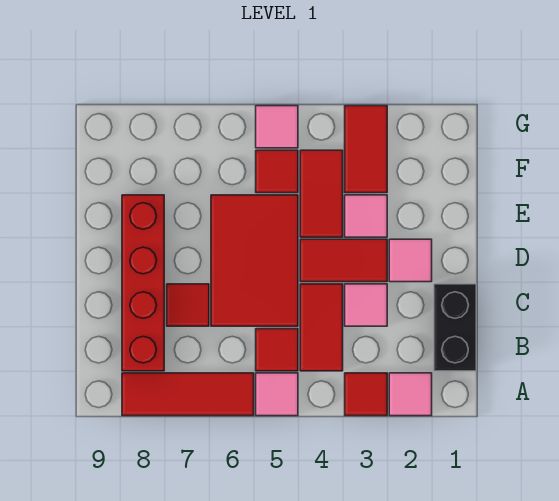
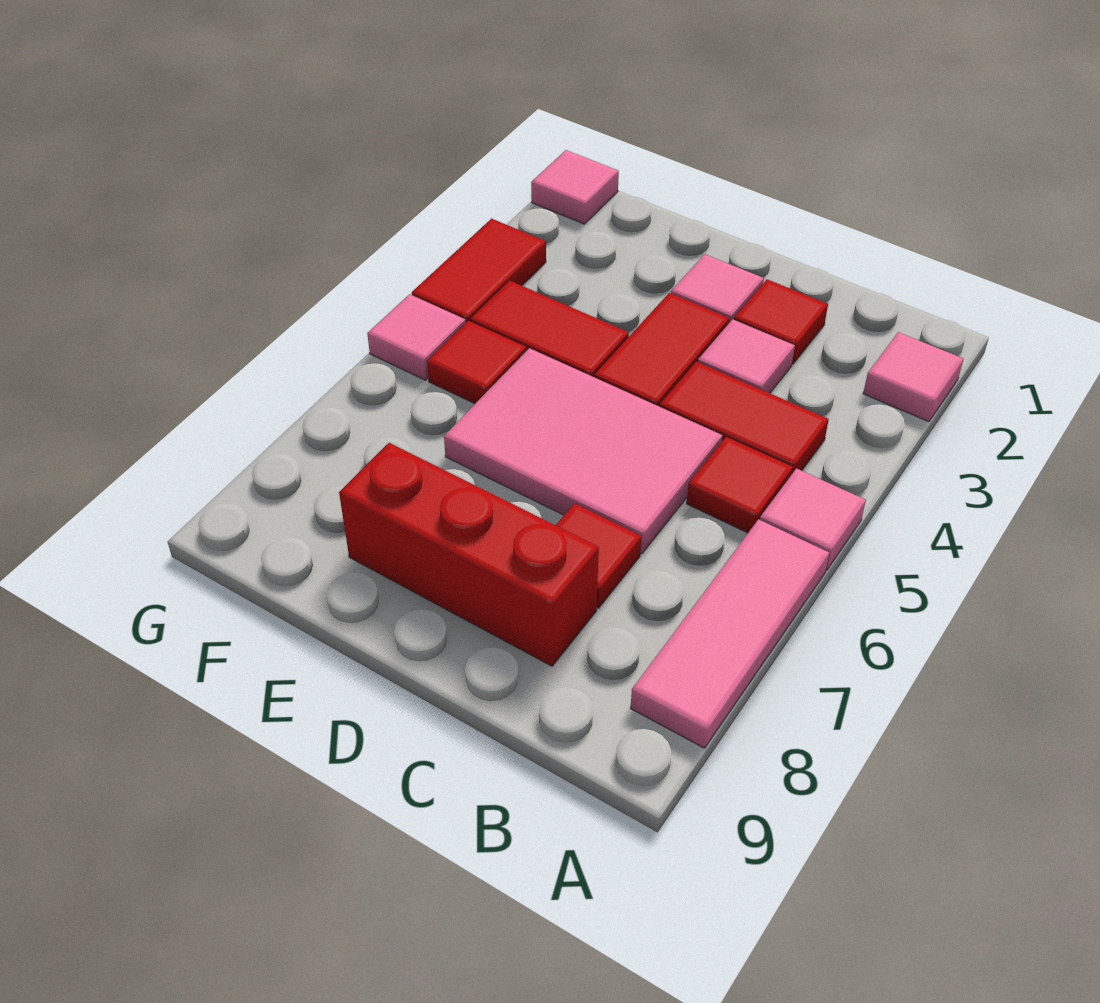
red 1x1 tile [345,373,387,416] -> red 1x1 tile moved to [734,279,828,364]
red 1x3 tile [122,373,254,416] -> pink 1x3 tile [631,519,829,748]
black 1x2 brick [434,284,476,371] -> none
red 1x4 brick [122,195,164,371] -> red 1x3 brick [339,443,599,666]
red 2x3 tile [211,195,298,326] -> pink 2x3 tile [444,348,722,554]
pink 1x1 tile [345,195,387,237] -> pink 1x1 tile moved to [531,150,619,224]
red 1x2 tile [345,106,387,193] -> red 1x2 tile turned to [412,219,546,322]

